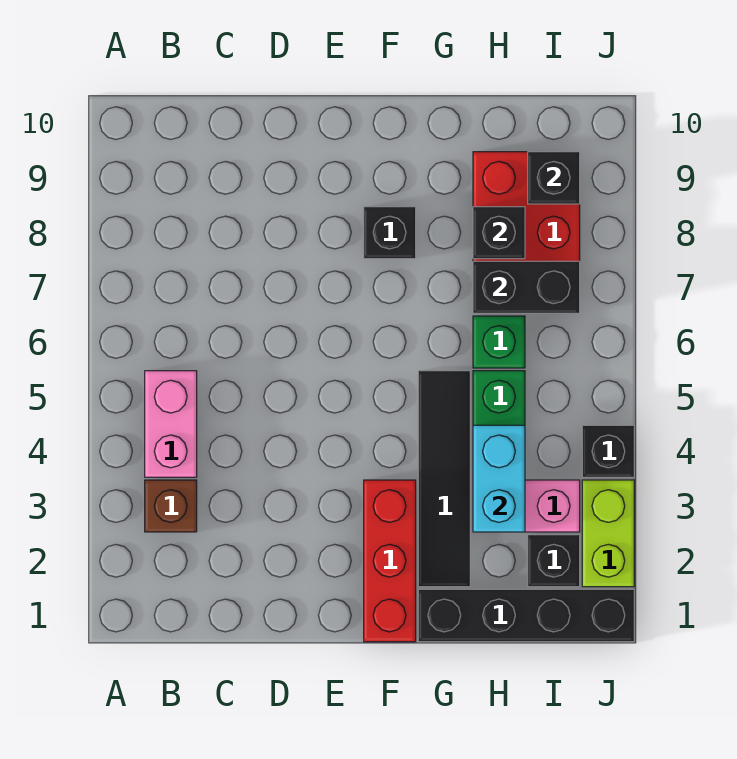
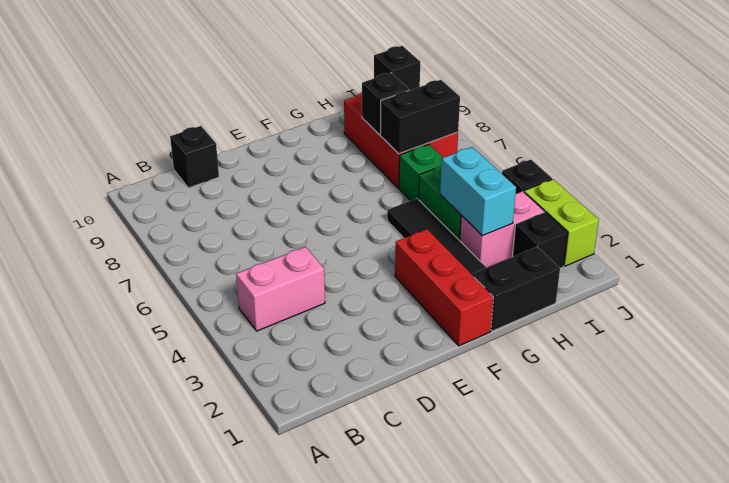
brown 1x1 brick [145,480,197,532] -> none
pink 1x2 brick [145,371,197,477] -> pink 1x2 brick turned to [236,247,325,331]
black 1x1 brick [364,207,416,259] -> black 1x1 brick moved to [170,126,219,188]
black 1x4 brick [418,589,634,642] -> black 1x2 brick [473,247,560,331]

